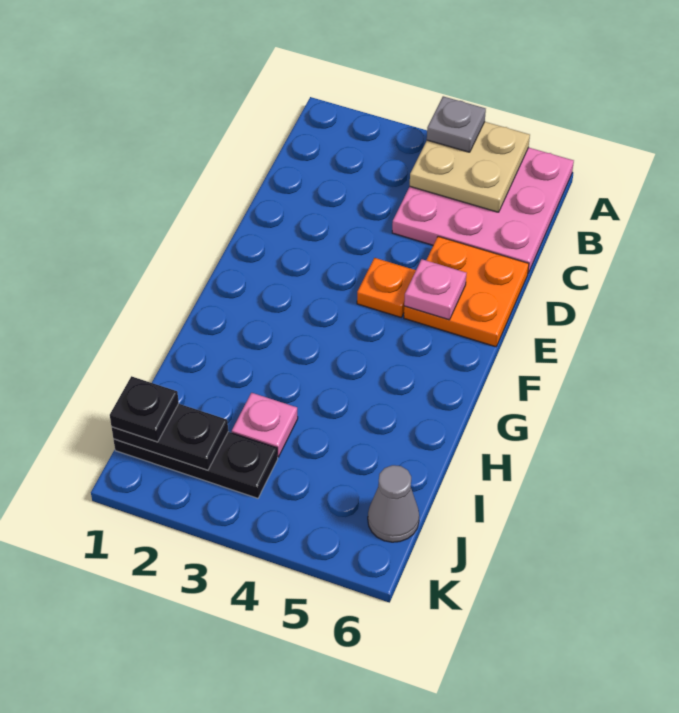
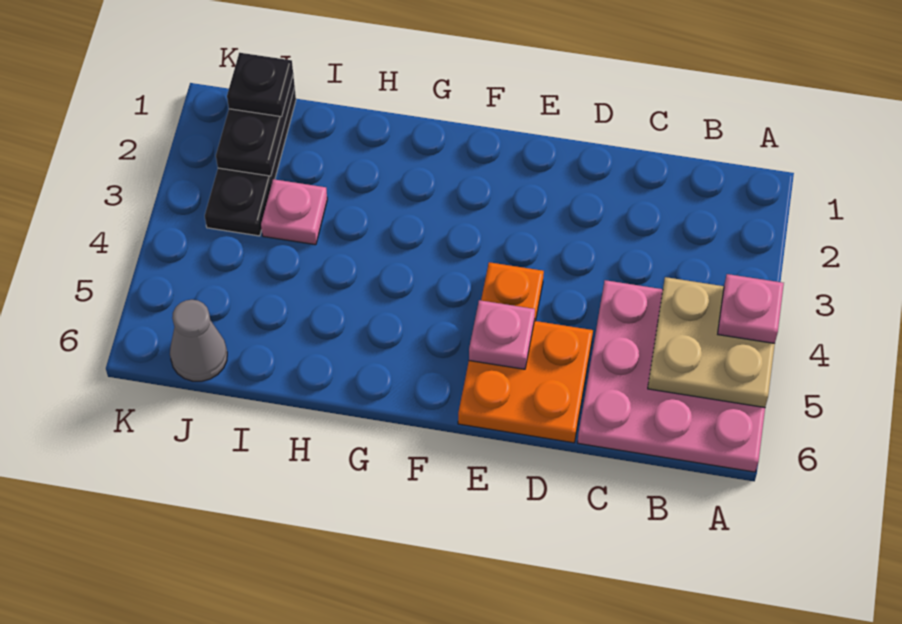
grey 1x1 plate [427,96,486,152] -> pink 1x1 plate [718,274,784,343]

